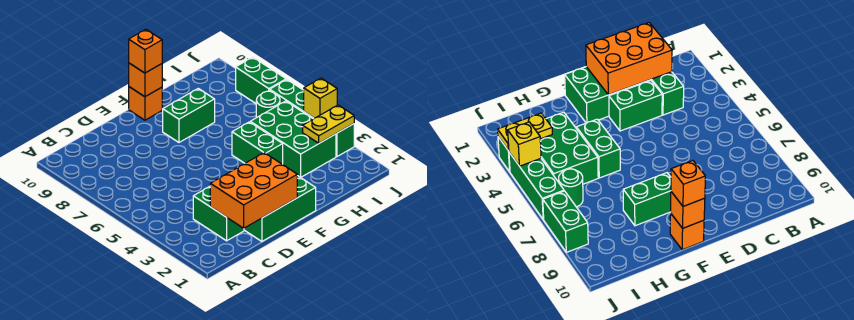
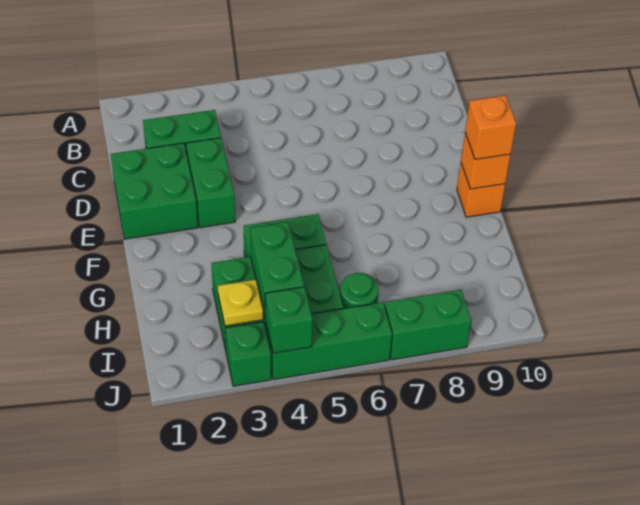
orange 2x3 brick [210,153,297,228] -> none
green 2x3 brick [244,176,316,241] -> green 2x2 brick [111,143,198,239]
green 1x2 brick [163,88,215,142] -> green 1x2 brick moved to [250,222,304,319]
yellow 1x2 plate [303,105,354,143] -> yellow 1x1 plate [218,280,263,326]
yellow 1x1 brick [304,78,337,118] -> green 1x1 brick [265,287,313,353]

